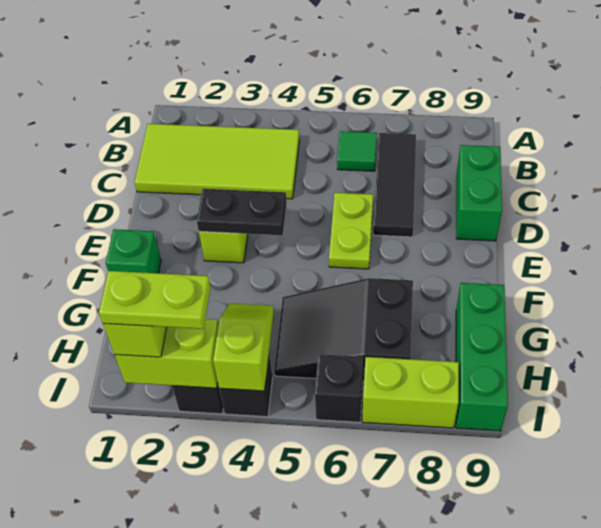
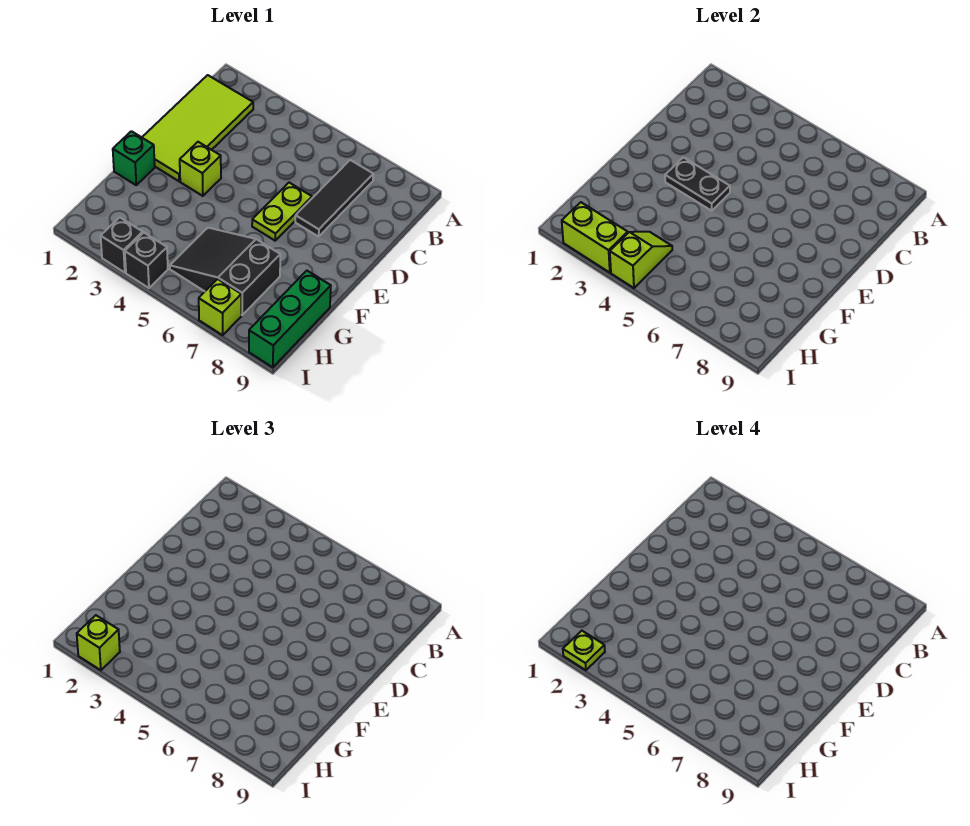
lime 2x4 tile [135,124,299,199] -> lime 2x4 tile turned to [142,75,253,181]
green 1x1 tile [337,131,377,171] -> none
green 1x2 brick [456,145,502,241] -> none
lime 1x2 plate [99,271,210,329] -> lime 1x1 plate [563,631,605,670]
black 1x1 brick [315,354,363,422] -> none
lime 1x2 brick [362,357,459,428] -> lime 1x1 brick [199,279,241,335]

